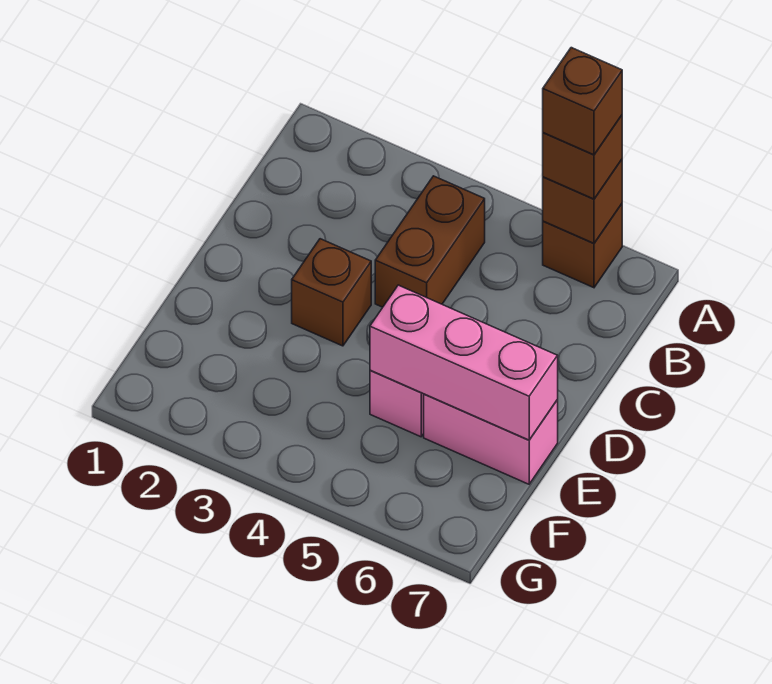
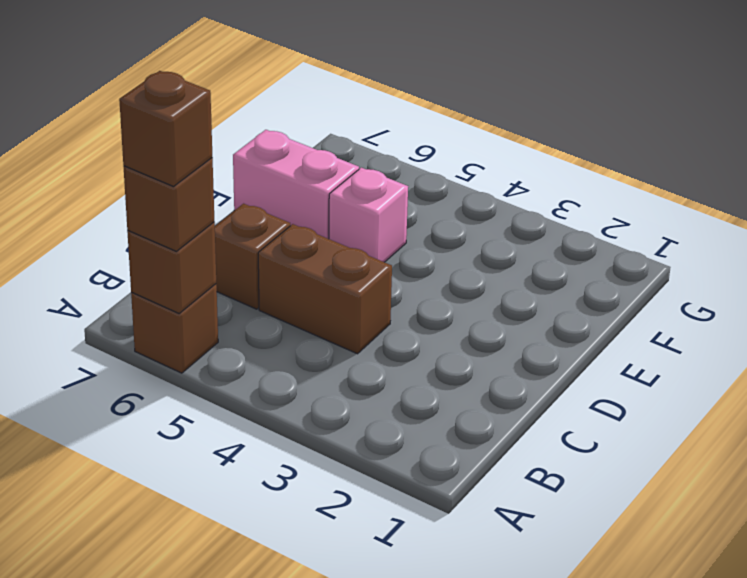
brown 1x2 brick [375,176,485,307] -> brown 1x2 brick turned to [258,224,392,354]
brown 1x1 brick [292,239,371,346] -> brown 1x1 brick moved to [215,204,290,309]
pink 1x3 brick [370,285,558,440] -> none

